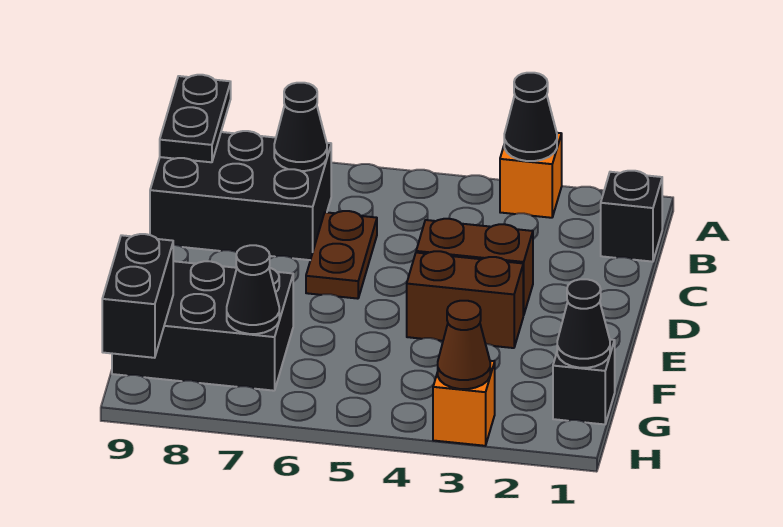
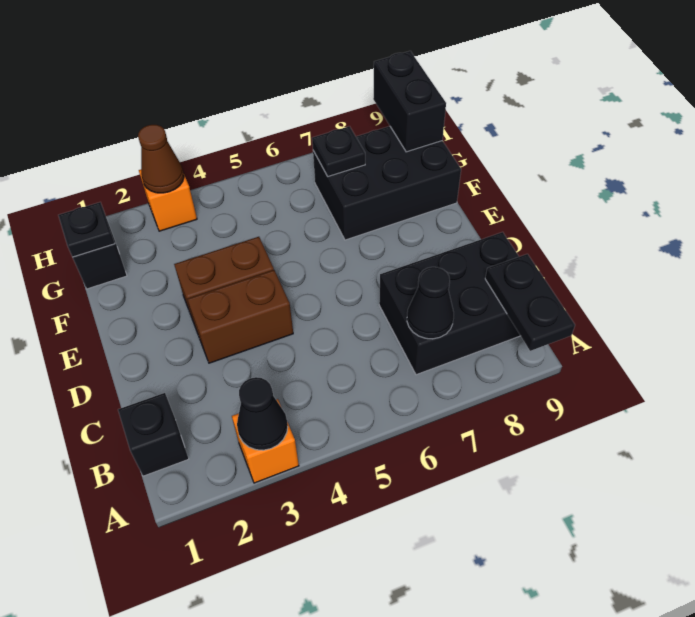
brown 1x2 plate [306,211,377,299] -> none
black 1x1 cone [557,279,610,368] -> black 1x1 plate [58,202,115,257]
black 1x1 cone [227,245,279,334] -> black 1x1 plate [312,126,365,176]

